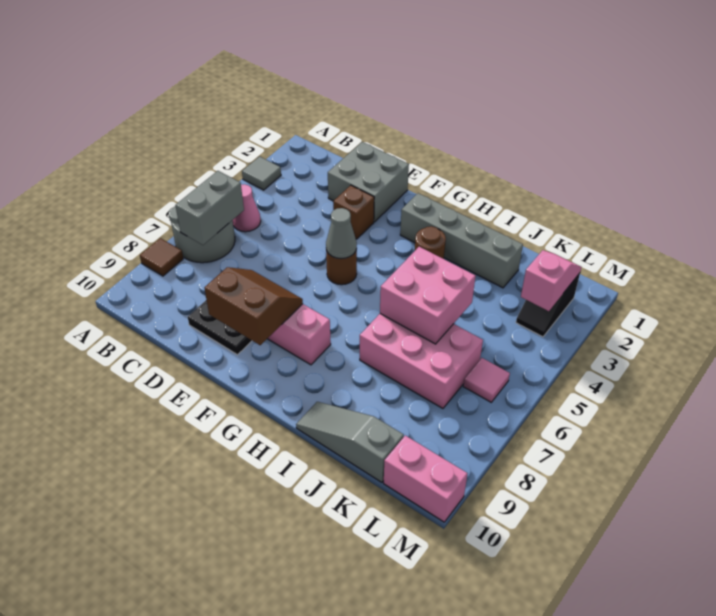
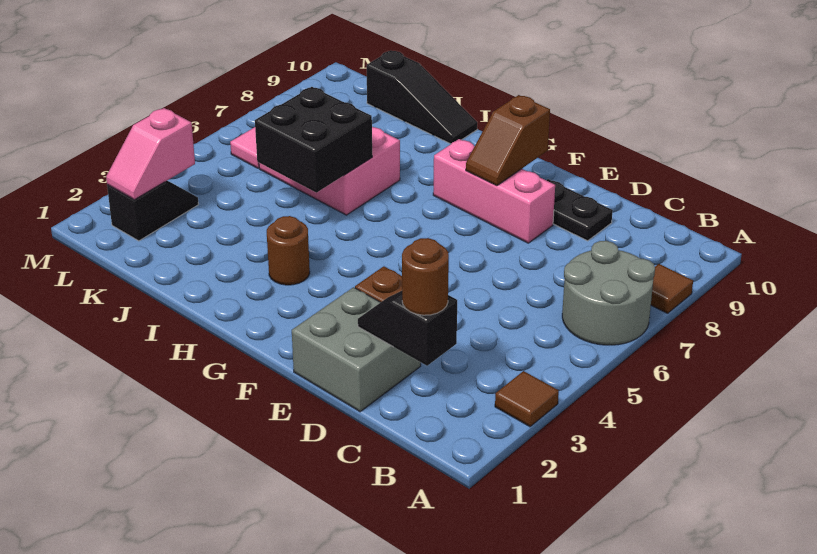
grey 1x1 tile [242,156,281,190] -> brown 1x1 tile [495,371,559,427]
pink 1x1 cone [233,184,261,232] -> none
grey 1x2 brick [175,171,244,245] -> none
none -> black 1x2 slope [358,291,457,366]
brown 2x2 slope [205,267,303,345] -> brown 1x2 slope [466,95,550,186]
brown 1x1 round brick [326,249,357,285] -> brown 1x1 round brick moved to [402,238,449,315]
grey 1x1 cone [326,208,357,259] -> none
grey 1x4 brick [400,193,523,288] -> none
pink 2x2 brick [380,247,475,344] -> black 2x2 brick [255,87,372,193]
grey 1x3 slope [296,402,404,482] -> black 1x3 slope [367,51,477,144]
pink 1x2 brick [384,436,468,522] -> none

